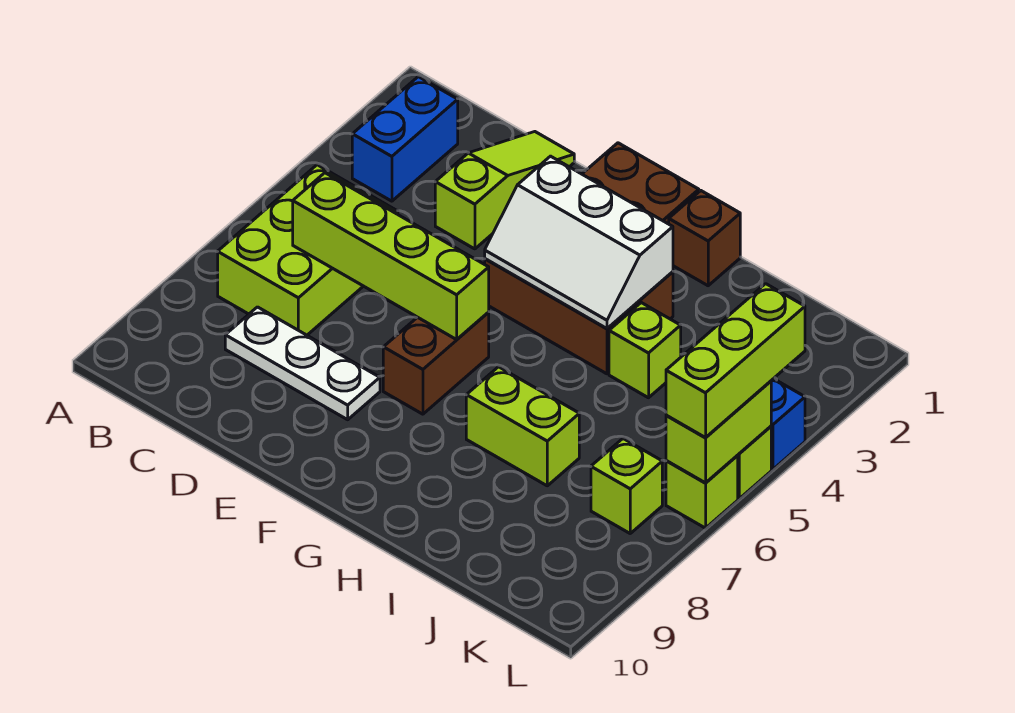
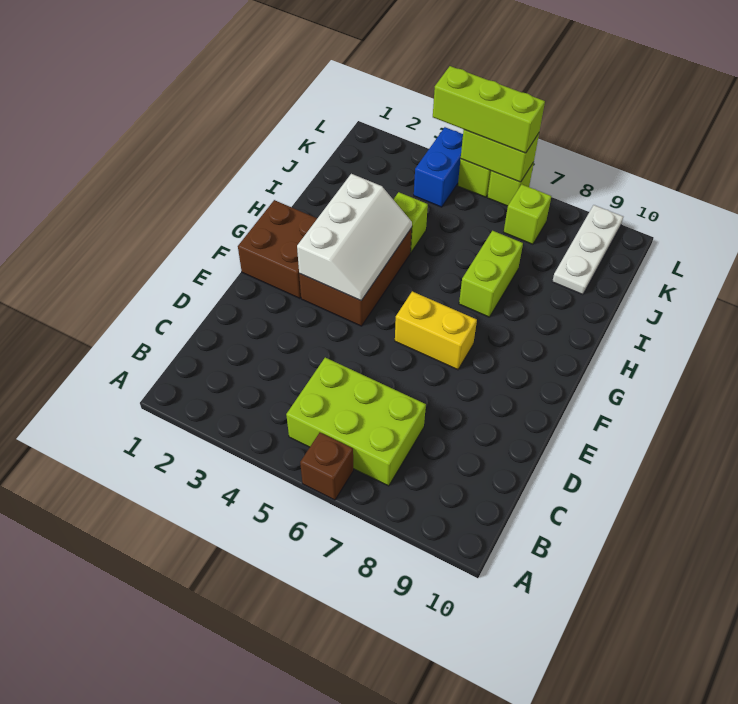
blue 1x2 brick [352,77,458,201] -> none
lime 1x4 brick [293,173,489,339] -> none
white 1x3 plate [225,307,380,420] -> white 1x3 plate moved to [552,205,623,295]
lime 1x3 slope [435,132,574,249] -> none
brown 1x2 brick [383,312,489,414] -> yellow 1x2 brick [395,291,477,370]
brown 1x1 brick [669,191,740,286] -> brown 1x1 brick moved to [300,433,353,500]

